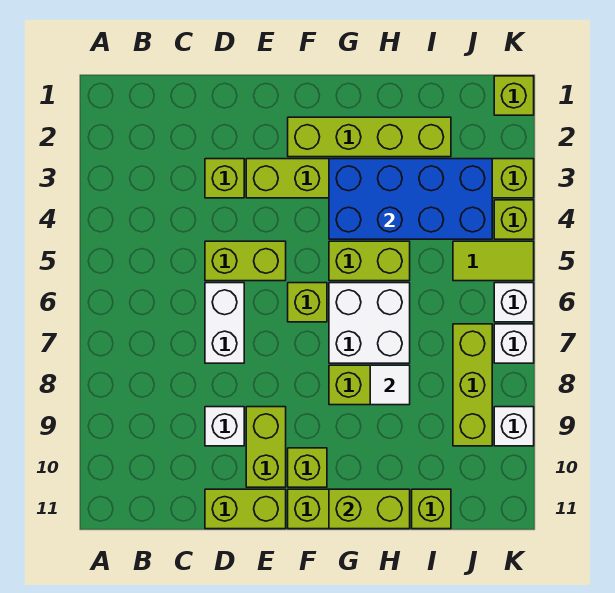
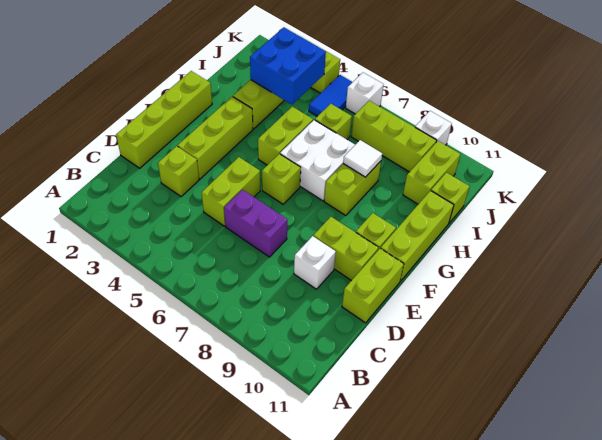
white 1x2 brick [205,283,244,363] -> purple 1x2 brick [224,190,287,257]
lime 1x4 brick [288,117,451,157] -> lime 1x4 brick moved to [116,71,212,168]
blue 2x4 brick [329,159,492,239] -> blue 2x2 brick [250,27,326,104]
lime 1x2 brick [329,489,410,529] -> lime 1x2 brick moved to [403,141,460,204]
lime 1x2 tile [453,241,534,281] -> blue 1x2 tile [309,75,352,116]
lime 1x1 brick [494,76,534,115] -> lime 1x1 brick moved to [315,104,352,139]
white 1x1 brick [494,324,534,363] -> none

